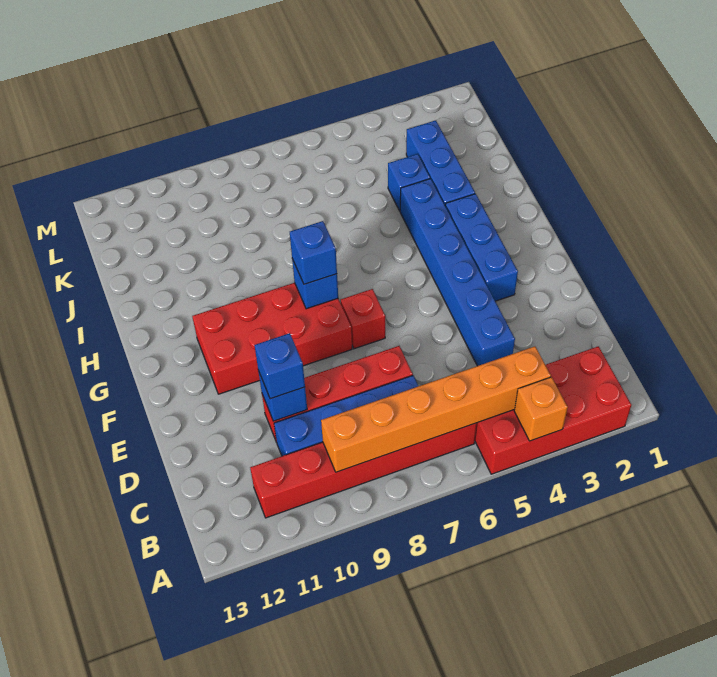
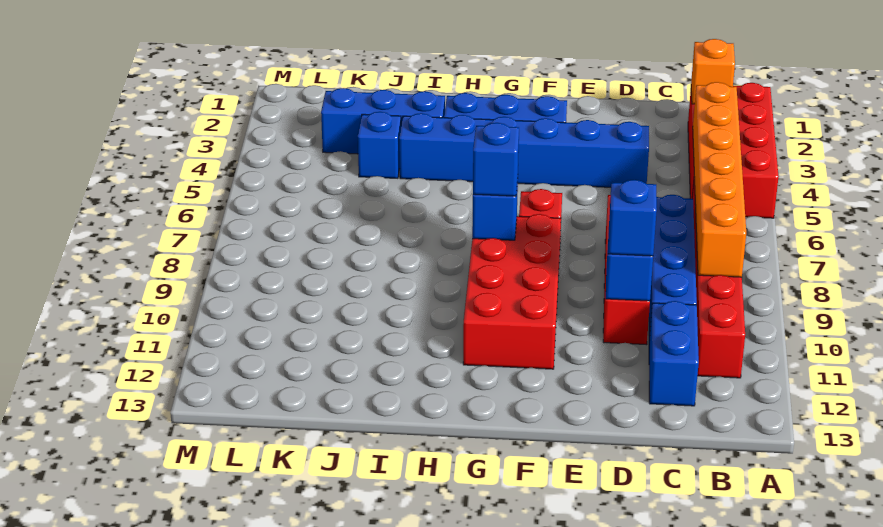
orange 1x1 brick [514,377,568,441] -> orange 1x1 brick moved to [691,39,735,104]
none -> blue 1x2 brick [649,301,699,406]

